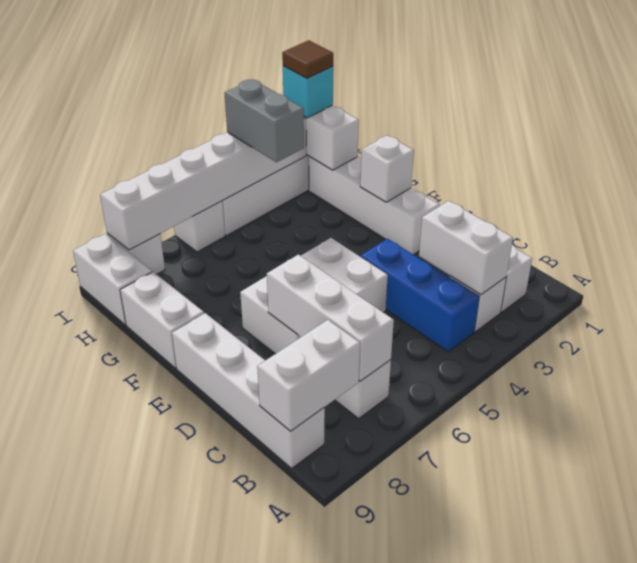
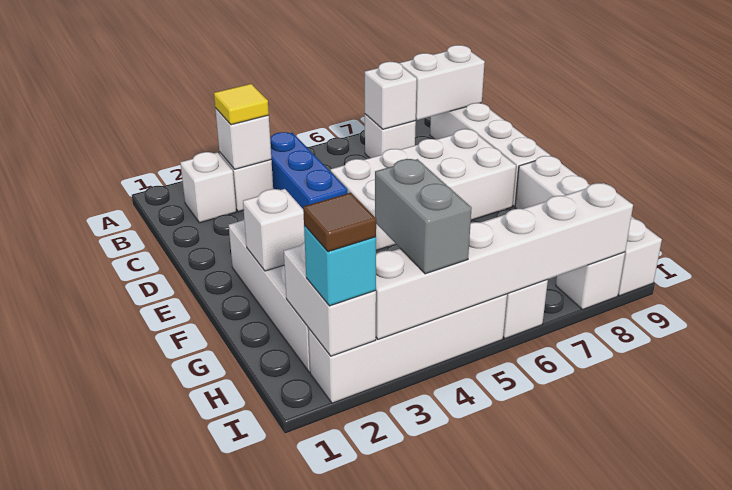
white 1x2 brick [419,201,513,295] -> white 1x1 brick [215,108,271,169]
none -> yellow 1x1 tile [214,84,269,125]
white 1x3 brick [267,255,394,381] -> white 1x1 brick [365,62,417,129]
white 2x3 brick [240,238,388,354] -> white 2x4 brick [330,129,516,250]

